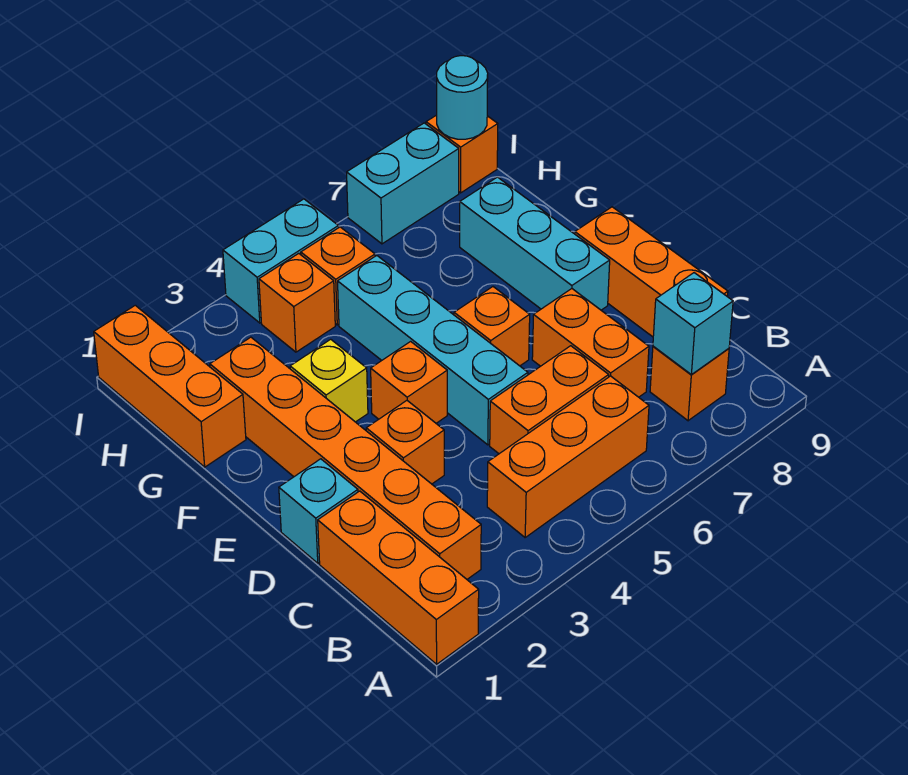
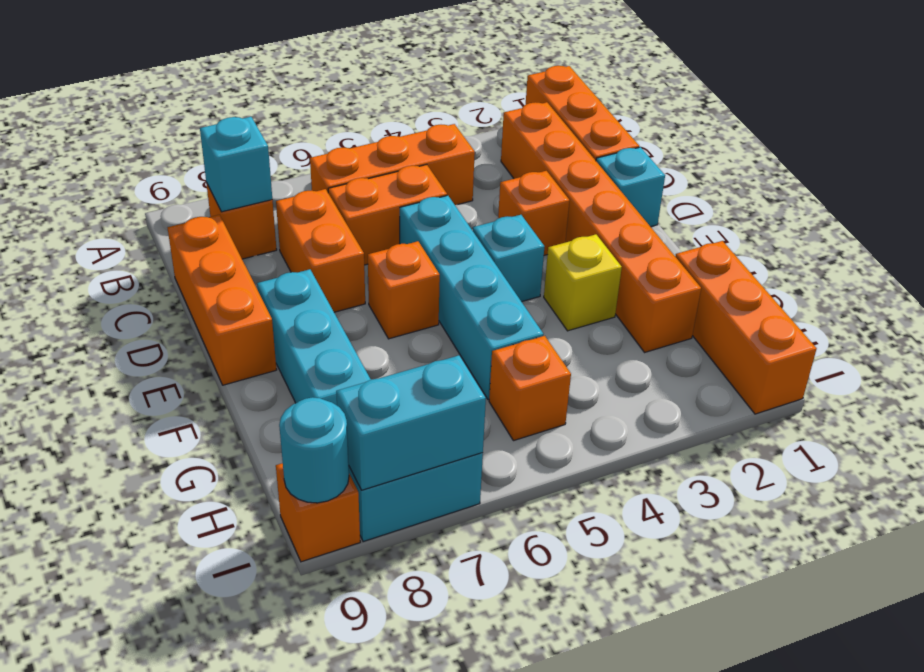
orange 1x1 brick [371,341,447,423] -> cyan 1x1 brick [473,215,544,302]
orange 1x1 brick [259,253,335,352] -> none
cyan 1x2 brick [223,199,338,323] -> cyan 1x2 brick moved to [336,355,486,490]

